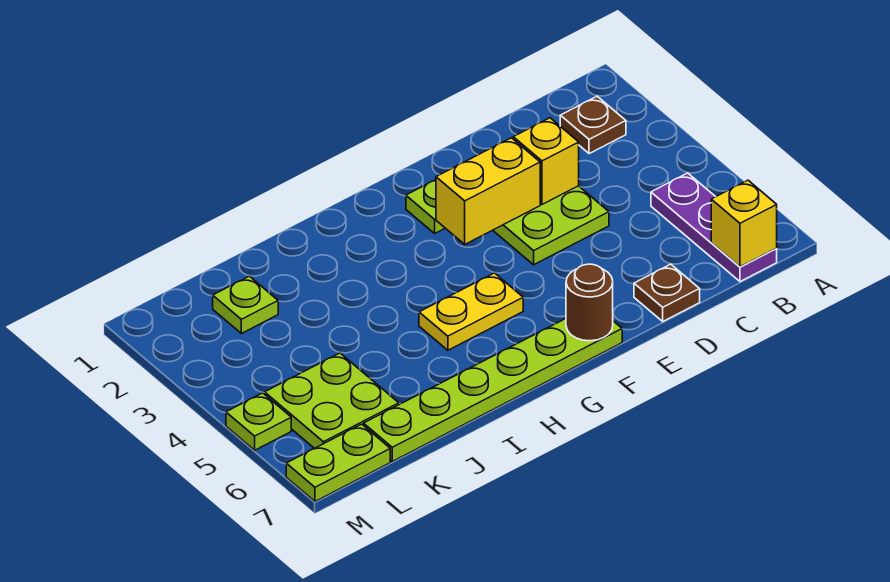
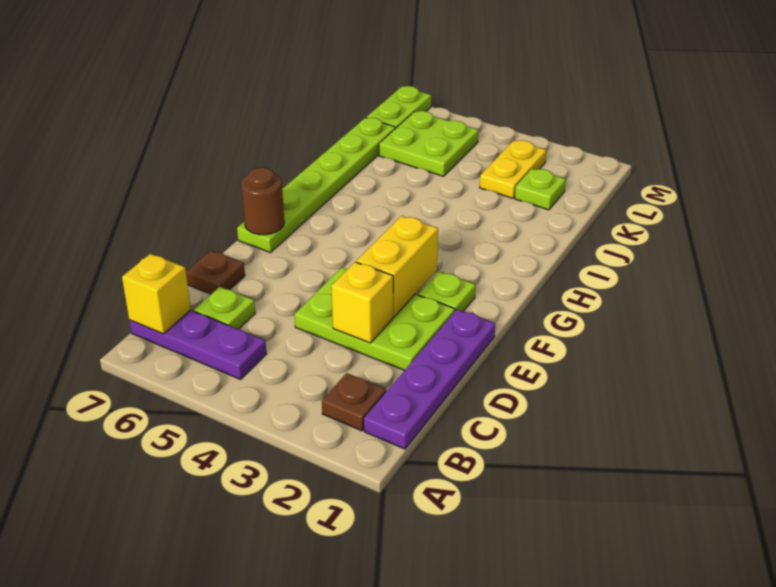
none -> purple 1x4 plate [364,309,495,449]
yellow 1x2 plate [419,273,523,350] -> yellow 1x2 plate moved to [480,140,546,198]
lime 1x1 plate [226,393,291,450] -> lime 1x1 plate moved to [194,287,255,329]

